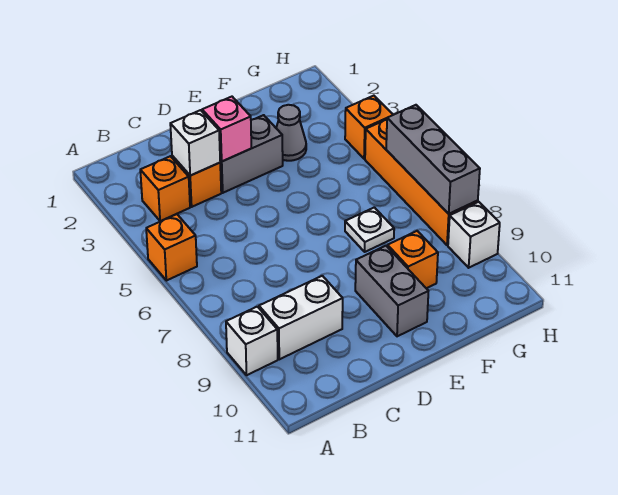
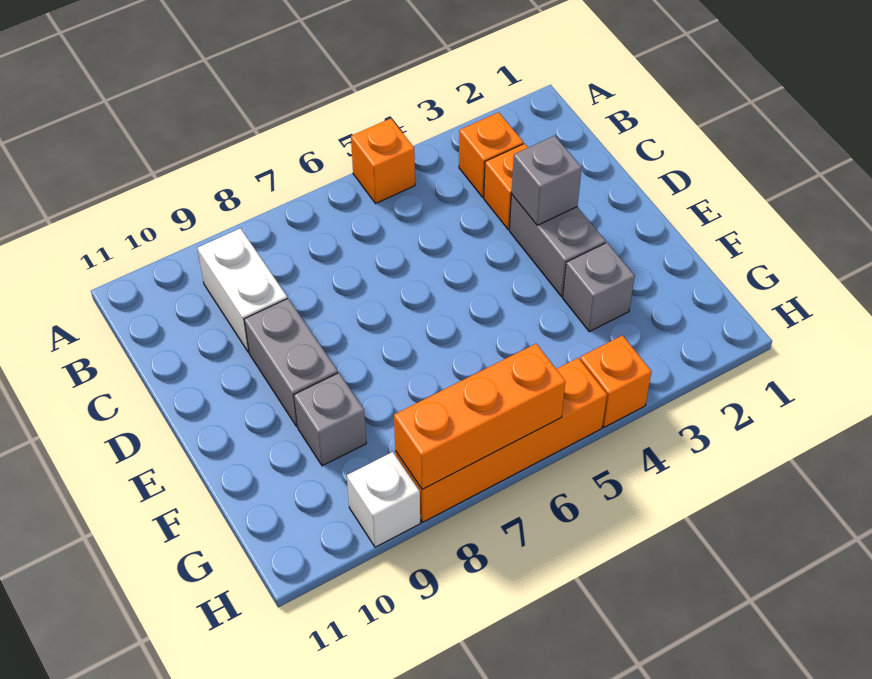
white 1x1 brick [226,307,278,375] -> none
white 1x1 brick [170,110,220,176] -> none
pink 1x1 brick [202,97,251,161] -> grey 1x1 brick [511,136,582,225]
grey 1x2 brick [355,246,428,336] -> grey 1x2 brick turned to [244,298,338,427]
grey 1x1 cone [276,105,306,161] -> grey 1x1 brick [563,243,635,332]
white 1x1 plate [345,207,394,252] -> none
orange 1x1 brick [387,231,438,288] -> grey 1x1 brick [294,373,366,466]
grey 1x3 brick [386,105,480,214] -> orange 1x3 brick [394,344,565,490]

